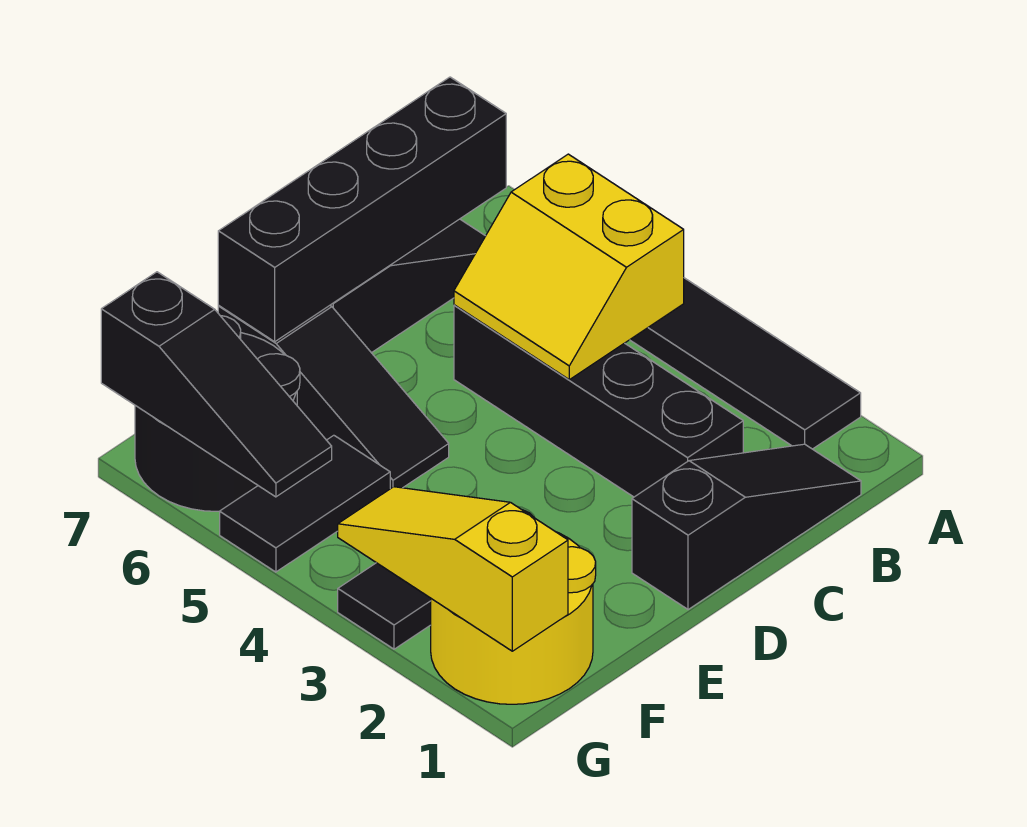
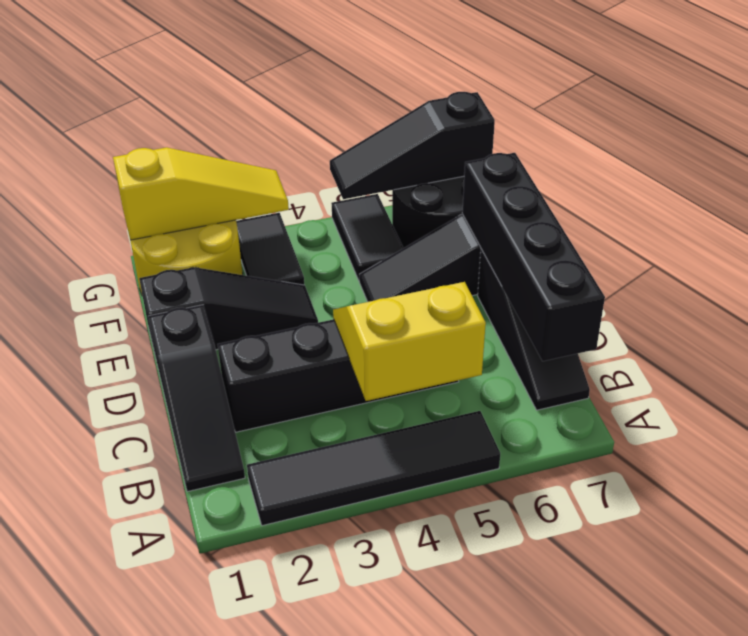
none -> black 1x3 slope [139,267,318,357]

